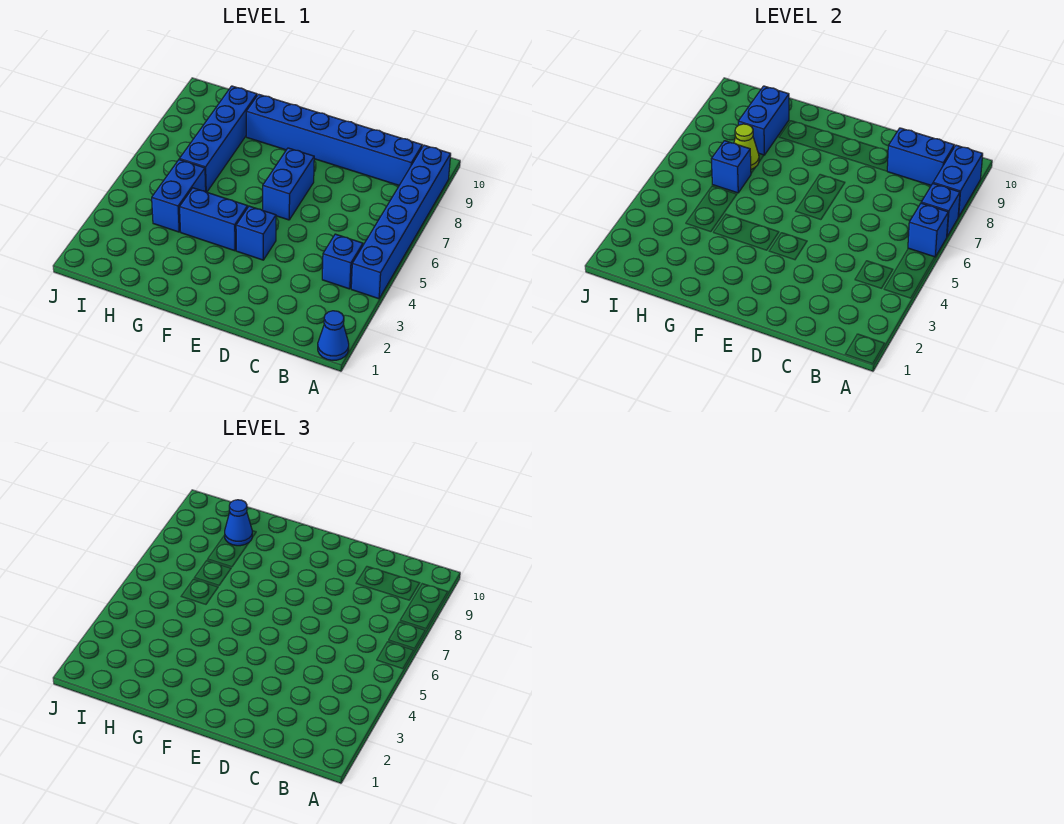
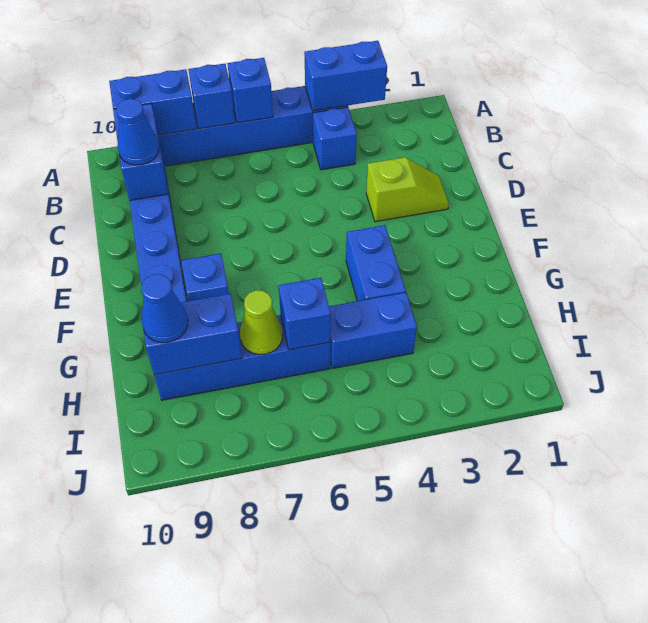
blue 1x1 cone [318,311,349,360] -> blue 1x1 cone moved to [116,99,159,165]
none -> lime 1x2 slope [366,157,449,222]
blue 1x1 brick [236,206,276,260] -> blue 1x1 brick moved to [181,253,229,301]
blue 1x2 brick [263,148,314,220] -> blue 1x2 brick moved to [304,41,387,111]

